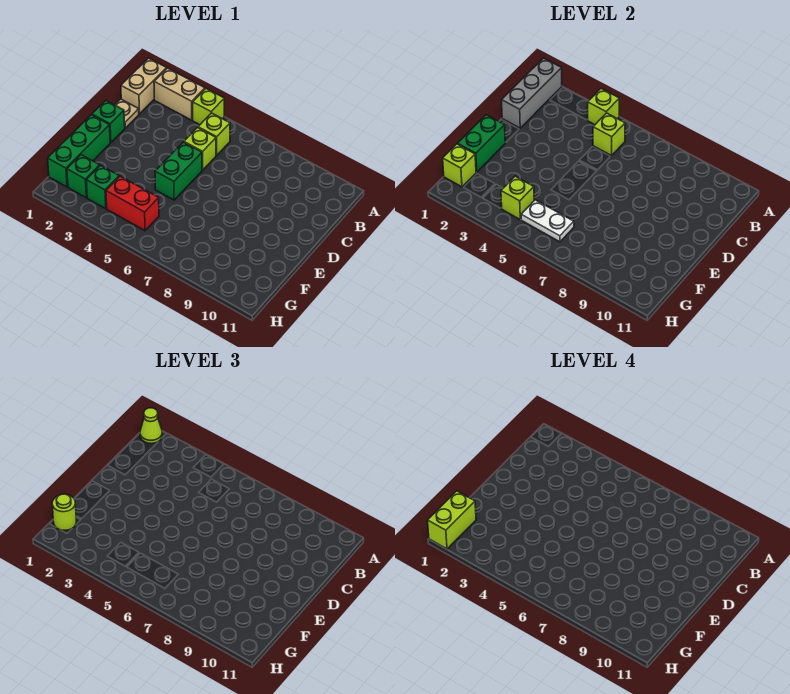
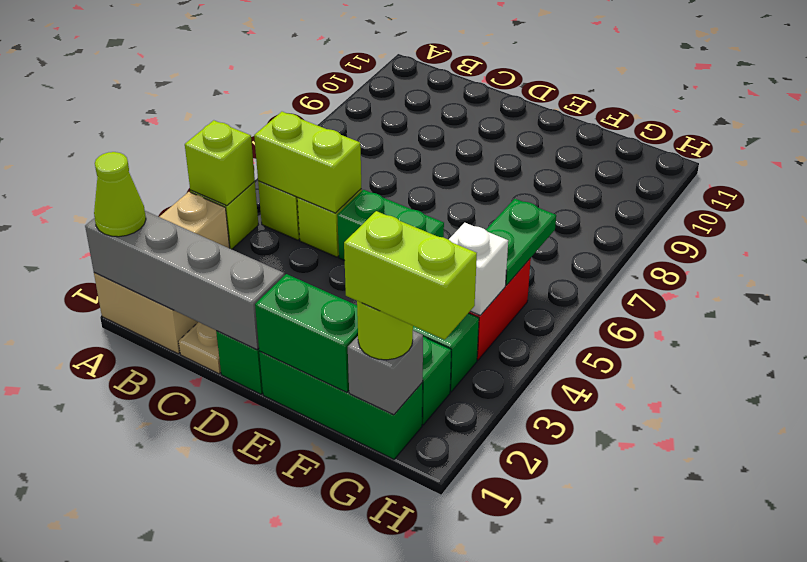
grey 1x3 brick [502,58,562,128] -> grey 1x4 brick [85,211,284,350]
lime 1x1 brick [593,113,625,155] -> lime 1x2 brick [254,112,361,213]
lime 1x1 brick [443,144,476,187] -> grey 1x1 brick [348,331,423,415]
lime 1x1 brick [501,176,534,220] -> white 1x1 brick [449,223,508,315]
white 1x2 plate [521,200,574,242] -> green 1x2 plate [486,199,556,285]

